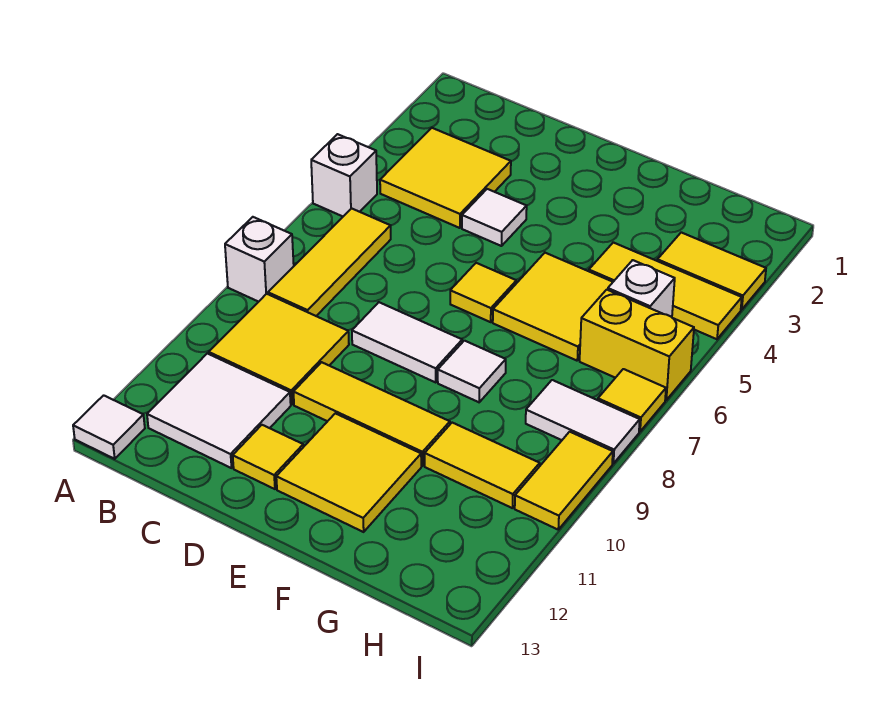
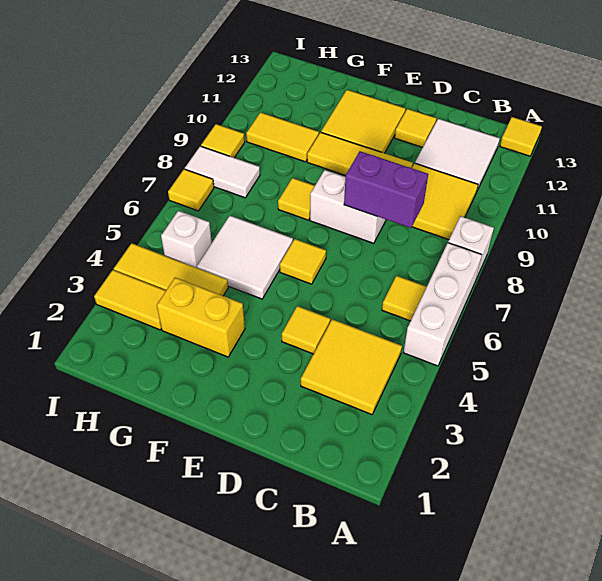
white 1x1 brick [311,134,377,216] -> white 1x3 brick [403,243,482,366]
white 1x1 tile [73,395,145,459] -> yellow 1x1 tile [500,117,542,156]
yellow 1x3 tile [268,208,391,316] -> yellow 1x1 tile [382,276,426,321]
none -> purple 1x2 brick [344,151,428,228]
white 1x1 tile [462,189,527,246] -> yellow 1x1 tile [282,306,330,354]
white 1x2 tile [352,302,462,382] -> white 1x2 brick [310,170,386,243]
yellow 2x2 tile [493,253,613,361] -> white 2x2 tile [197,216,293,299]
white 1x1 tile [438,341,506,402] -> yellow 1x1 tile [278,178,315,220]
yellow 1x2 brick [580,290,694,400] -> yellow 1x2 brick moved to [157,278,245,357]
yellow 1x2 tile [515,432,613,529] -> yellow 1x1 tile [201,124,245,158]

